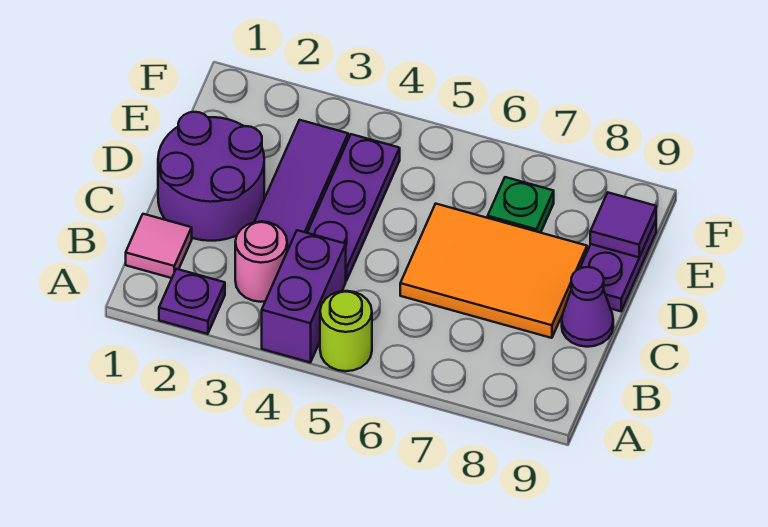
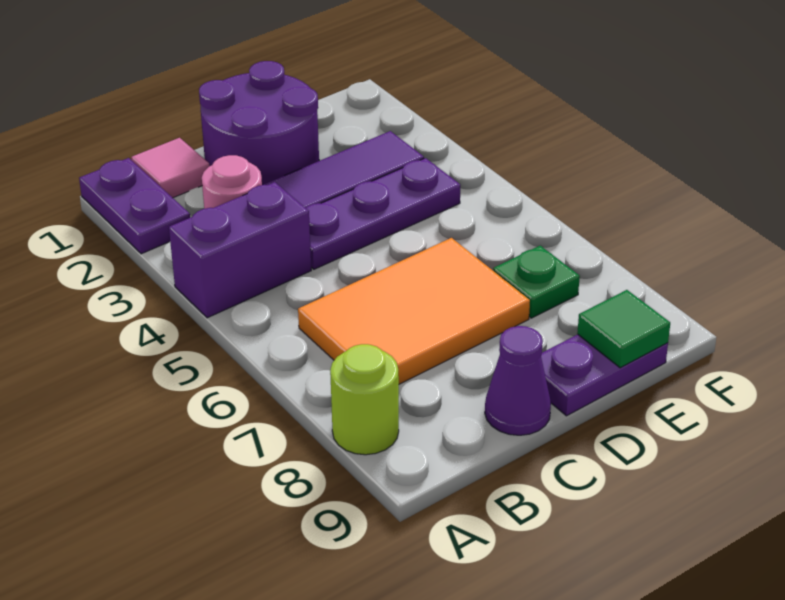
purple 1x1 plate [159,269,225,334] -> purple 1x2 plate [79,158,190,254]
lime 1x1 round brick [320,291,372,371] -> lime 1x1 round brick moved to [330,344,399,455]
orange 2x3 tile [400,204,587,338] -> orange 2x3 tile turned to [298,238,530,384]
purple 1x1 tile [590,193,656,257] -> green 1x1 tile [577,290,670,368]

